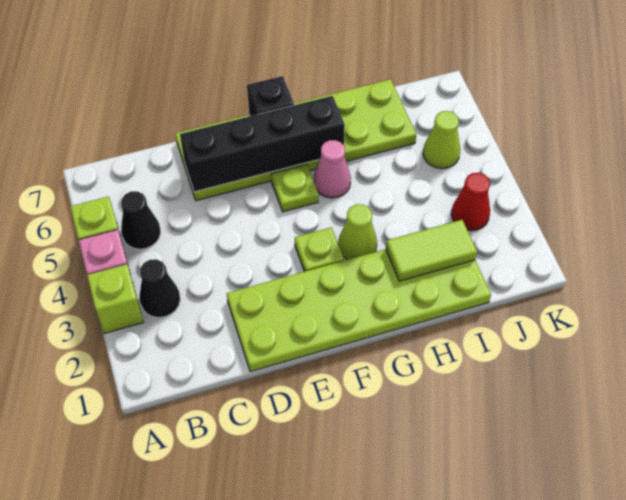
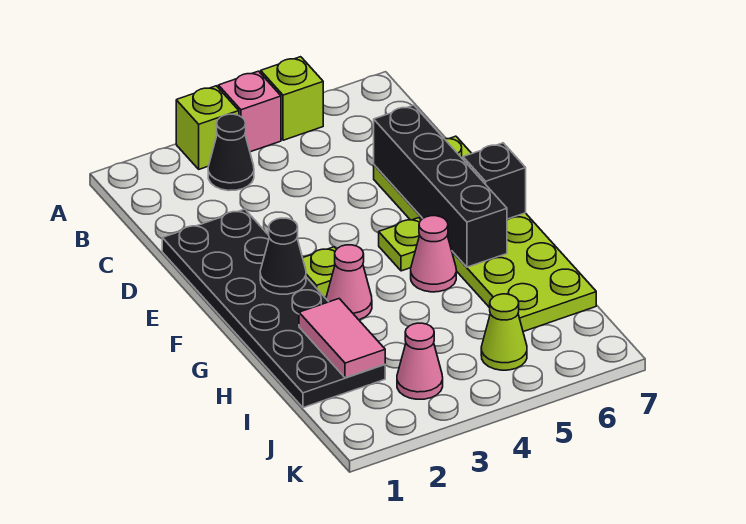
black 1x1 cone [121,191,161,249] -> black 1x1 cone moved to [260,218,306,294]
lime 2x6 plate [227,249,491,372] -> black 2x6 plate [162,209,385,408]
lime 1x1 cone [338,204,377,260] -> pink 1x1 cone [326,245,372,320]
lime 1x2 tile [386,220,477,281] -> pink 1x2 tile [299,299,385,378]
red 1x1 cone [451,173,490,231] -> pink 1x1 cone [397,323,443,399]

